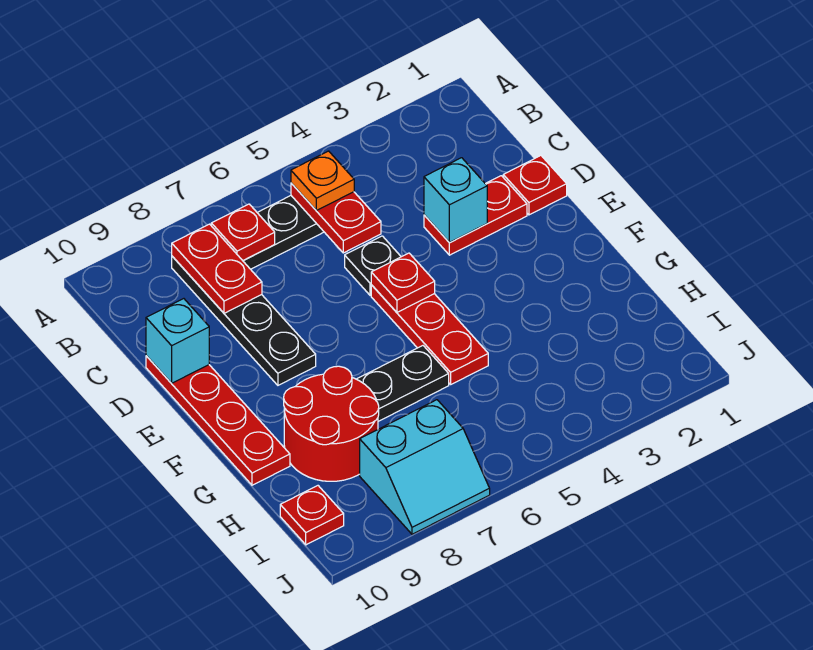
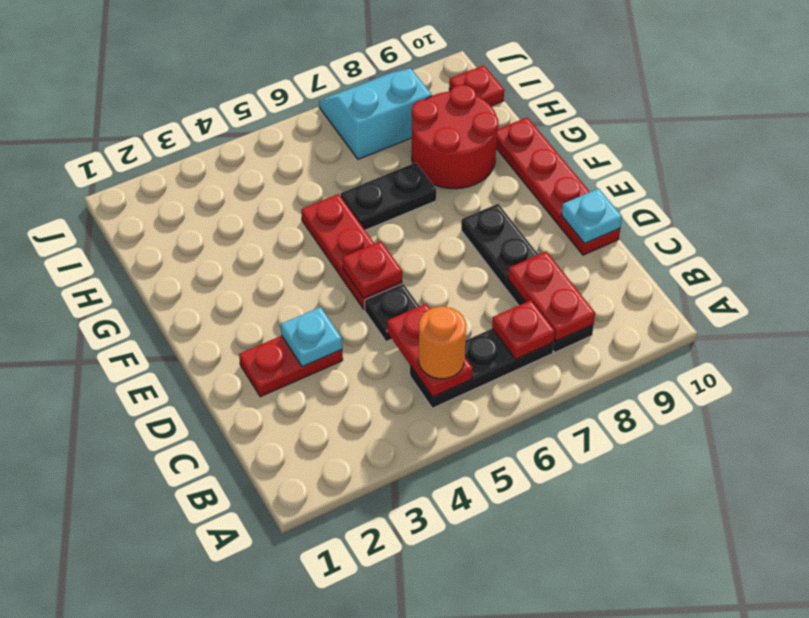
orange 1x1 plate [291,151,354,210] -> orange 1x1 round brick [419,307,466,379]
red 1x1 plate [503,156,567,215] -> none
cyan 1x1 brick [424,158,487,242] -> cyan 1x1 plate [281,307,342,367]
cyan 1x1 brick [146,299,209,383] -> cyan 1x1 plate [561,189,622,243]

